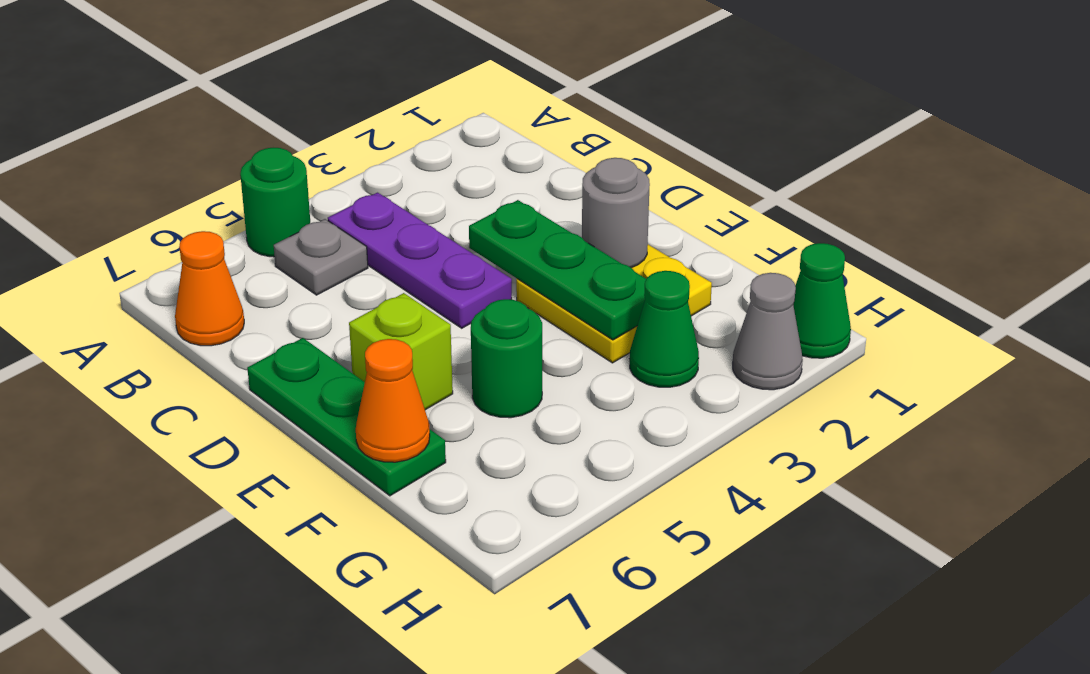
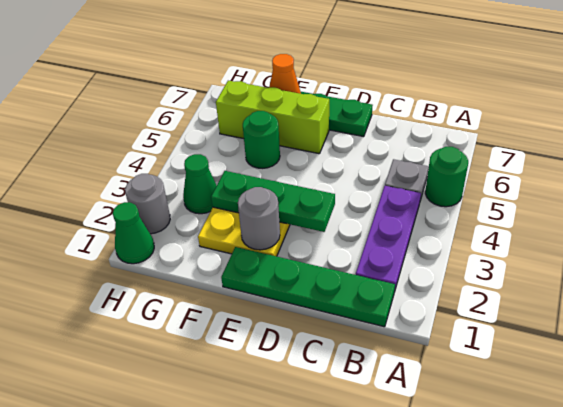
none -> green 1x4 plate [221,247,395,327]
purple 1x3 plate [328,193,512,328] -> purple 1x3 plate turned to [356,186,421,292]
orange 1x1 cone [175,231,244,346] -> none
lime 1x1 brick [349,293,453,410] -> lime 1x3 brick [216,81,329,154]
grey 1x1 cone [733,273,803,390] -> grey 1x1 round brick [125,174,170,234]

